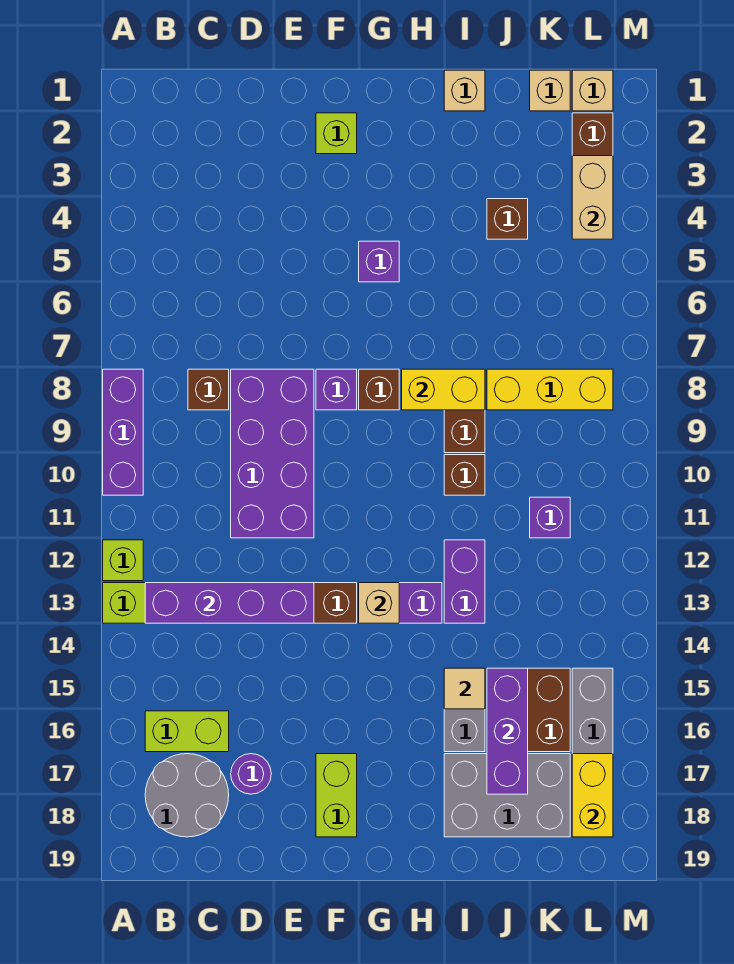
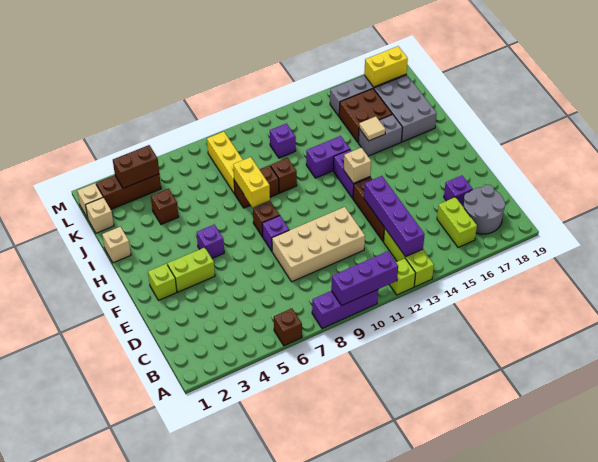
brown 1x1 brick [188,369,229,410] -> brown 1x1 brick moved to [274,308,302,346]
purple 2x4 brick [231,369,314,538] -> tan 2x4 brick [272,207,365,282]
purple 1x1 round brick [231,754,271,794] -> purple 1x1 brick [444,175,473,206]
lime 1x2 brick [316,754,357,837] -> lime 1x2 brick moved to [167,247,215,292]
purple 1x3 brick [487,668,528,794] -> purple 1x3 brick moved to [331,251,398,306]
tan 1x2 brick [572,156,613,239] -> brown 1x2 brick [113,145,159,188]

